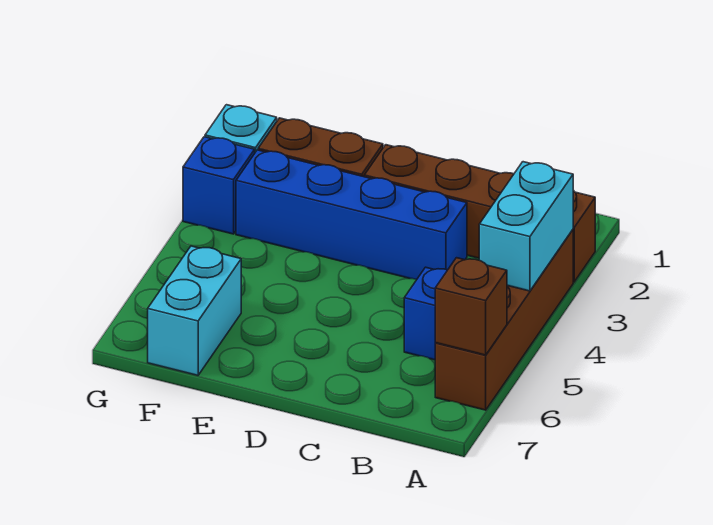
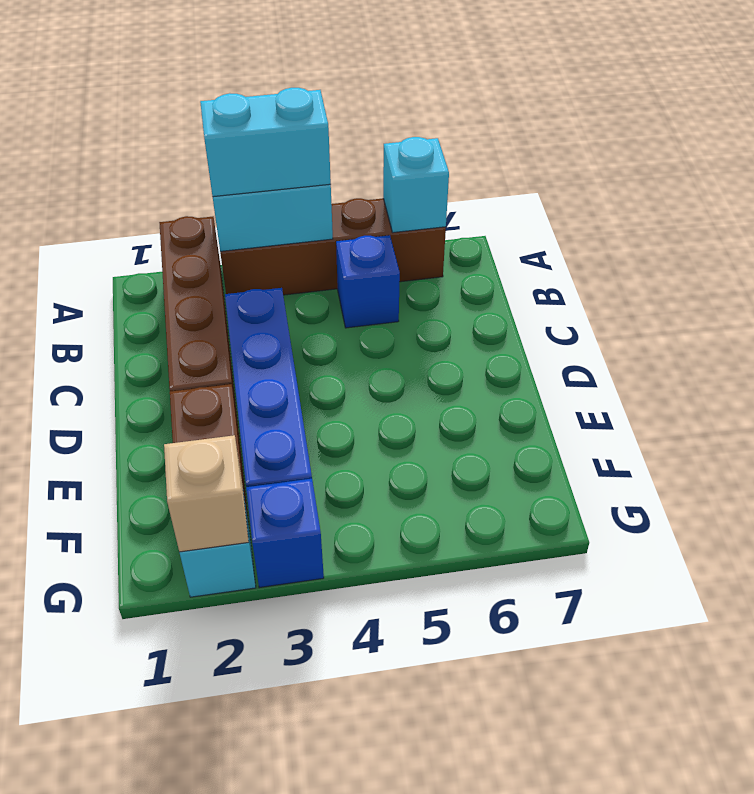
brown 1x1 brick [435,258,507,355] -> cyan 1x1 brick [383,137,449,233]
cyan 1x2 brick [148,246,241,375] -> cyan 1x2 brick moved to [200,88,331,197]
none -> tan 1x1 brick [164,435,249,552]

